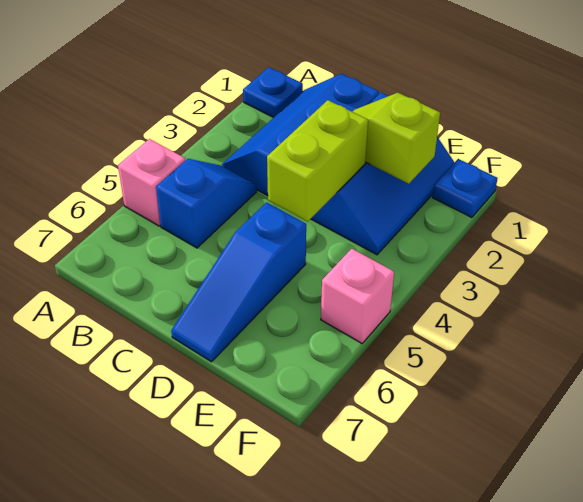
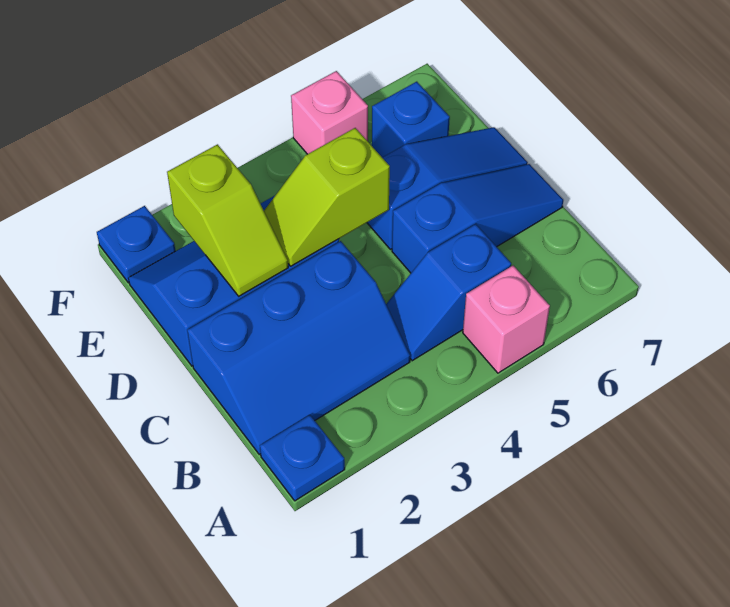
none -> blue 1x3 slope [392,164,563,273]
lime 1x2 brick [267,100,368,222] -> lime 1x2 slope [264,128,390,266]
none -> blue 1x1 brick [372,82,450,157]

